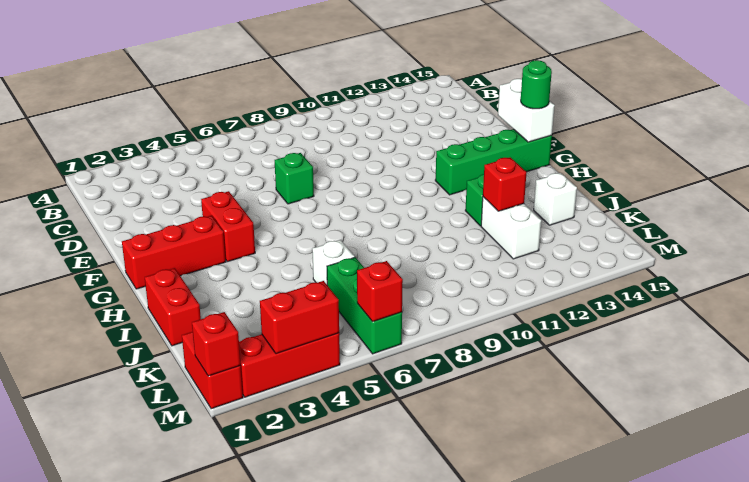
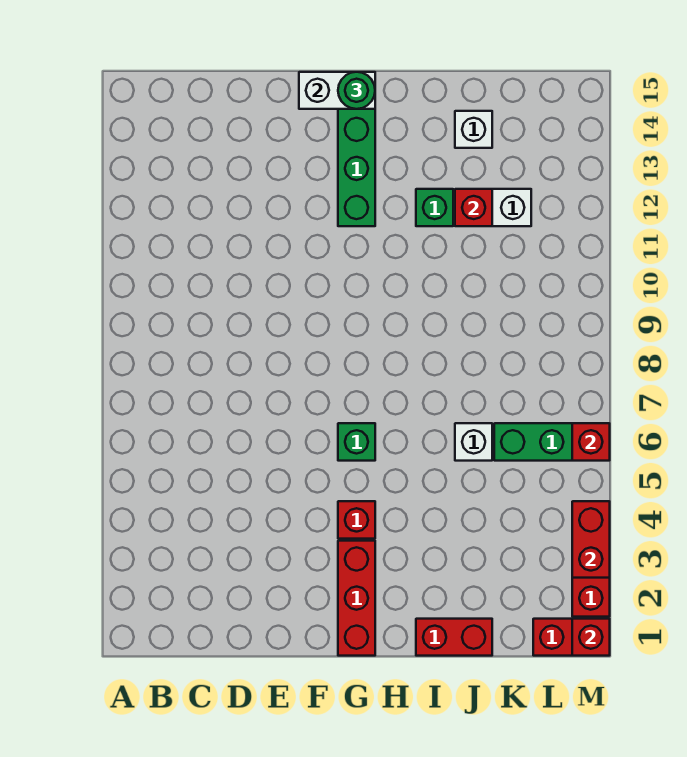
green 1x1 brick [275,153,314,204] -> green 1x1 brick moved to [338,423,375,461]
red 1x2 brick [201,191,255,262] -> red 1x1 brick [338,501,375,539]

